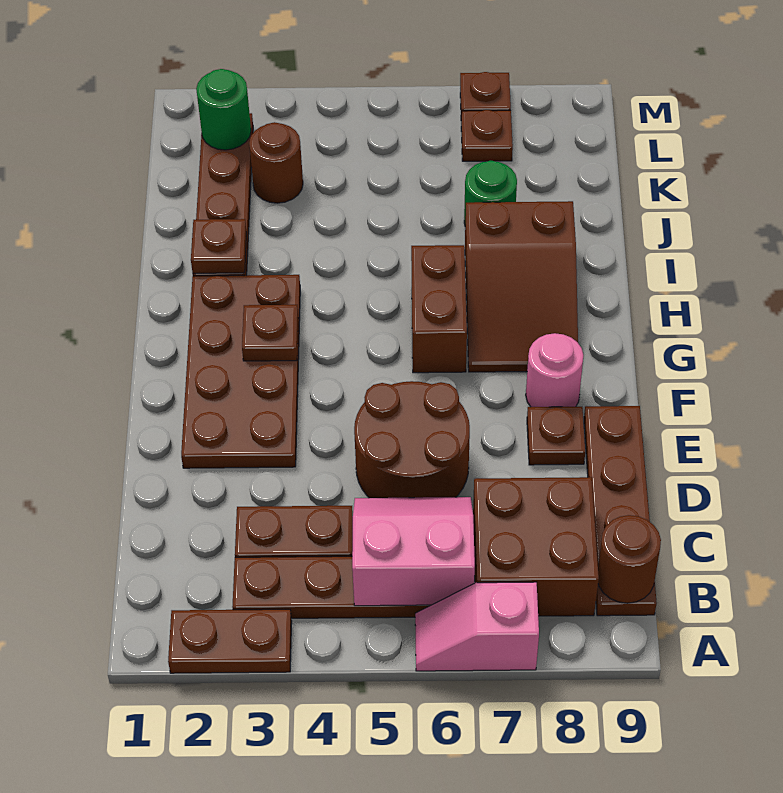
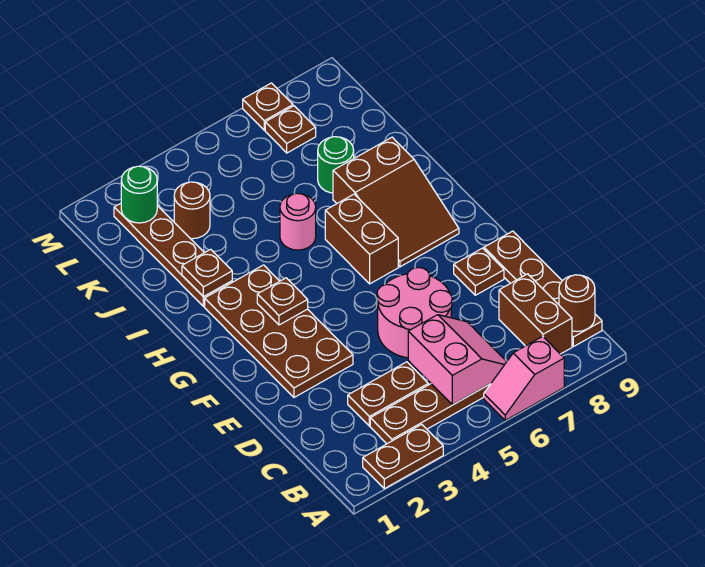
pink 2x2 slope [352,497,475,606] -> pink 2x2 slope turned to [408,315,507,405]
brown 2x2 brick [473,477,599,616] -> brown 1x2 brick [499,274,572,354]
brown 2x2 round brick [354,381,470,498] -> pink 2x2 round brick [377,268,452,358]
pink 1x1 round brick [526,333,583,407] -> pink 1x1 round brick moved to [280,193,316,250]

